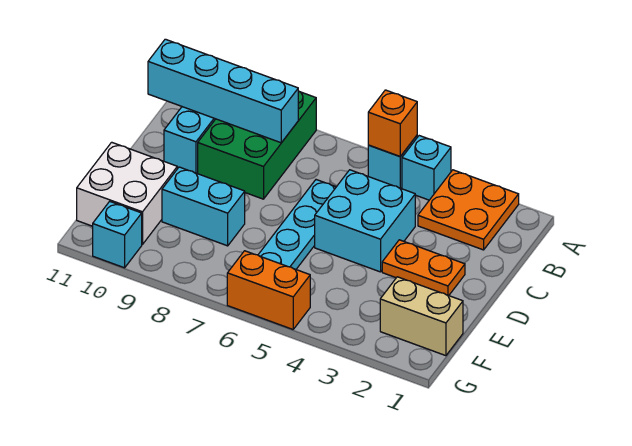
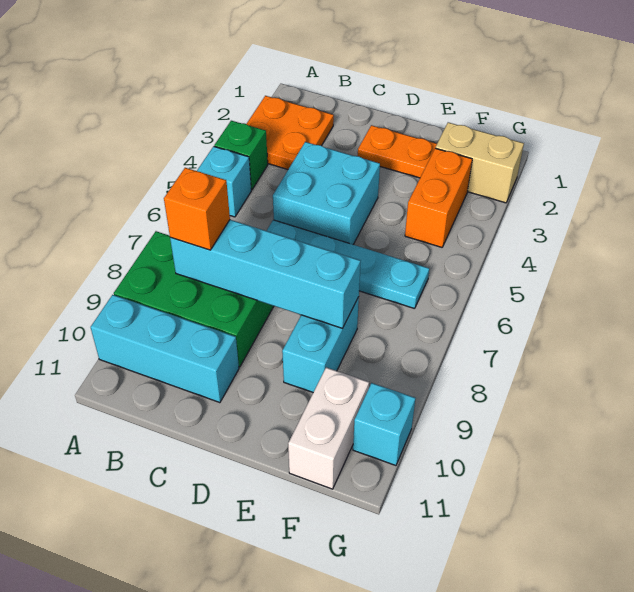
cyan 1x1 brick [402,136,451,200] -> green 1x1 brick [214,121,268,190]
orange 1x1 brick [368,90,417,156] -> orange 1x1 brick moved to [164,168,230,250]
cyan 1x4 brick [148,39,298,143] -> cyan 1x4 brick turned to [170,220,361,328]
orange 1x2 plate [382,240,465,296] -> orange 1x2 plate turned to [358,125,437,178]
white 2x2 brick [77,142,177,244] -> white 1x2 brick [288,367,369,489]
tan 1x2 brick [380,277,463,356] -> tan 1x2 brick turned to [436,122,524,203]
orange 1x2 brick [227,251,310,329] -> orange 1x2 brick moved to [405,148,472,247]

